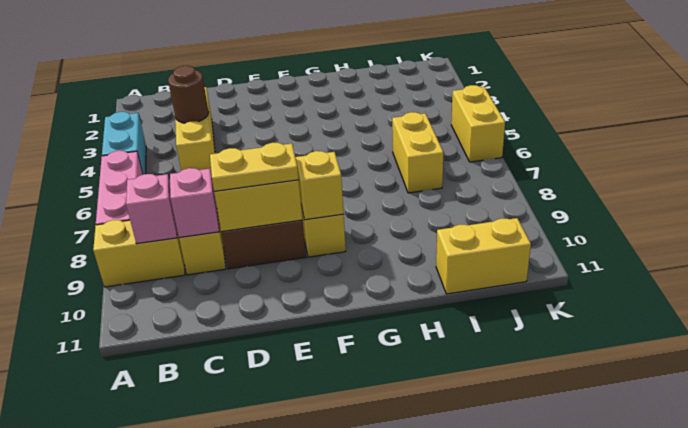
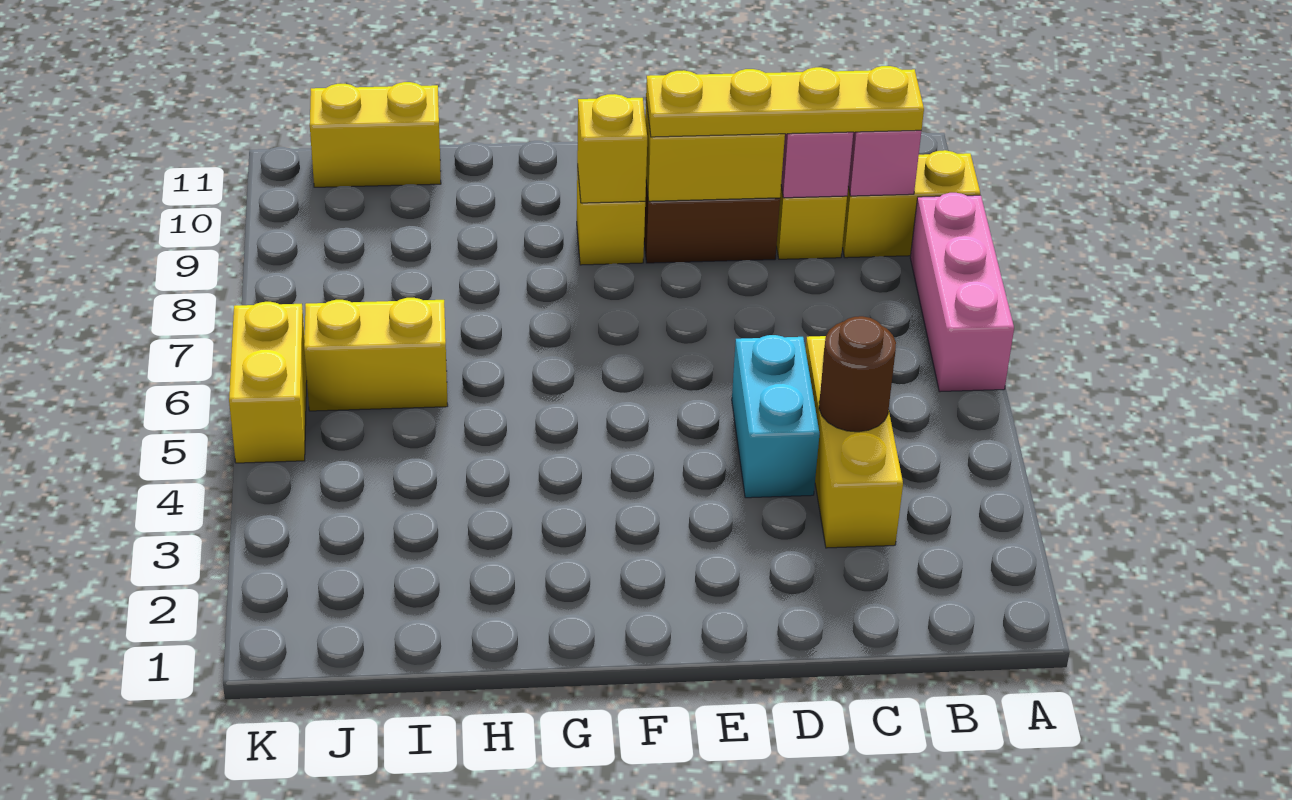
cyan 1x2 brick [102,112,146,175] -> cyan 1x2 brick moved to [732,335,820,498]
yellow 1x2 plate [210,143,299,191] -> yellow 1x4 plate [646,66,924,137]
yellow 1x2 brick [392,112,443,193] -> yellow 1x2 brick turned to [304,298,448,411]

